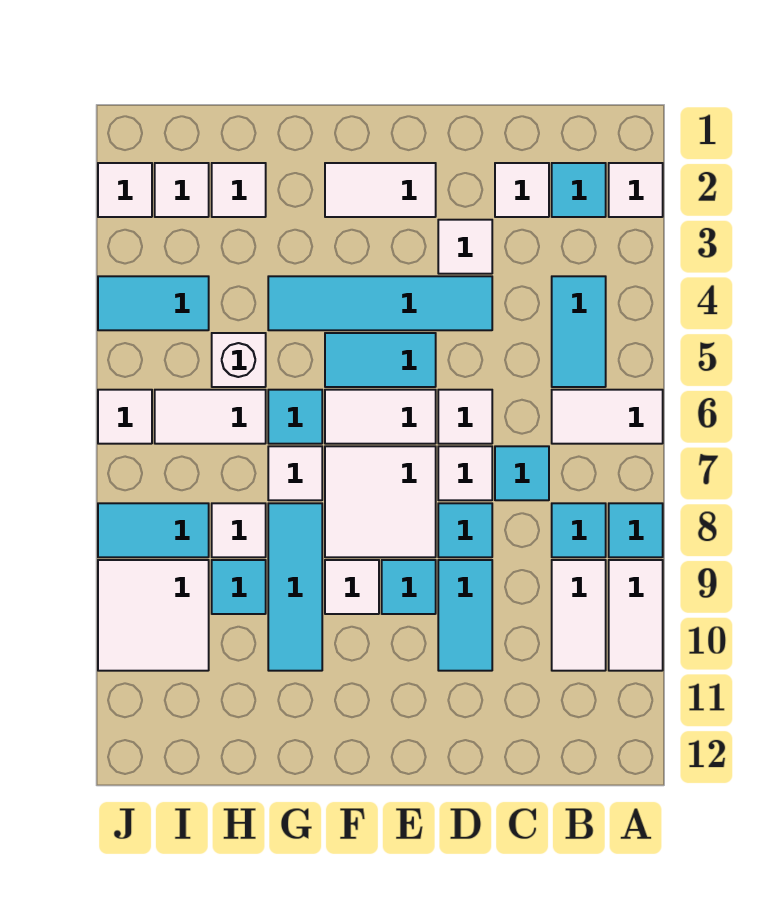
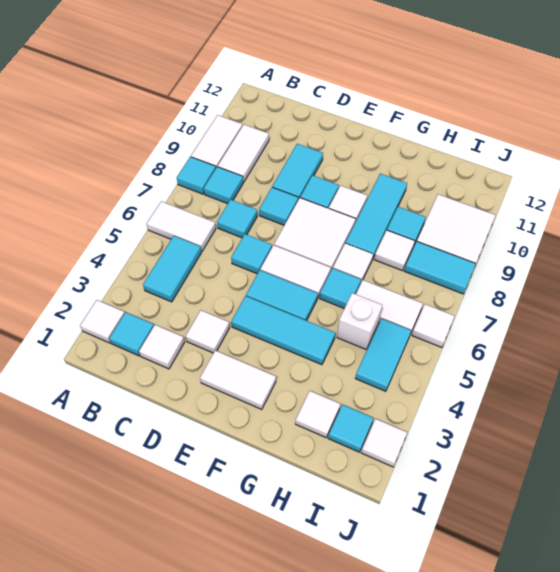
cyan 1x4 tile [268,276,492,330] -> cyan 1x3 tile [231,296,335,365]
white 1x1 tile [438,390,492,444] -> cyan 1x1 tile [231,234,272,274]
white 1x1 tile [438,446,492,500] -> none
white 1x1 tile [155,163,209,217] -> cyan 1x1 tile [328,405,373,452]
cyan 1x2 tile [98,276,209,330] -> cyan 1x2 tile turned to [355,319,411,391]

